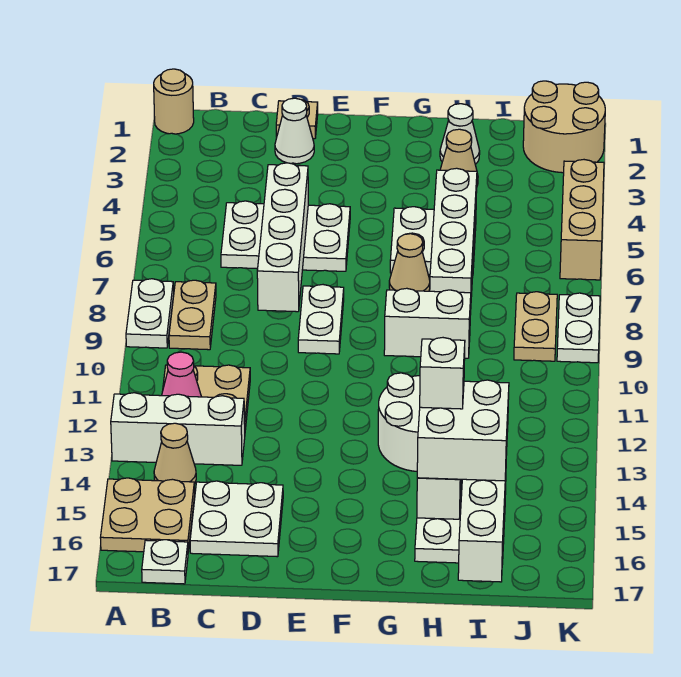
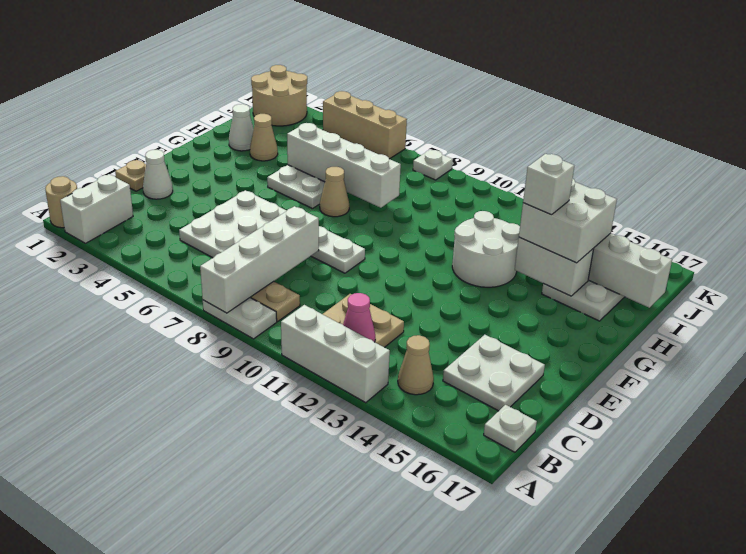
white 1x3 brick [111,393,245,465] -> white 1x3 brick turned to [281,305,390,403]
tan 2x2 plate [100,478,195,552] -> none
white 1x4 brick [257,163,308,312] -> white 1x4 brick turned to [200,206,319,313]
white 1x2 brick [384,288,471,358] -> white 1x2 brick moved to [60,174,133,243]
tan 1x2 plate [514,292,557,361] -> none
white 1x2 plate [557,293,600,363] -> white 1x1 plate [413,150,453,180]

